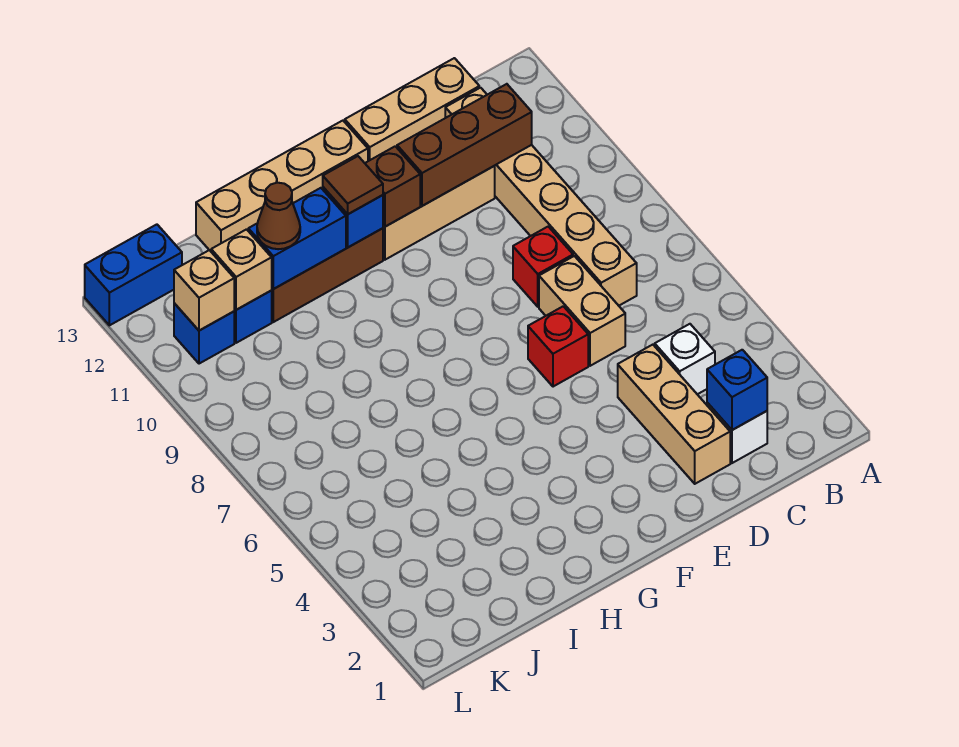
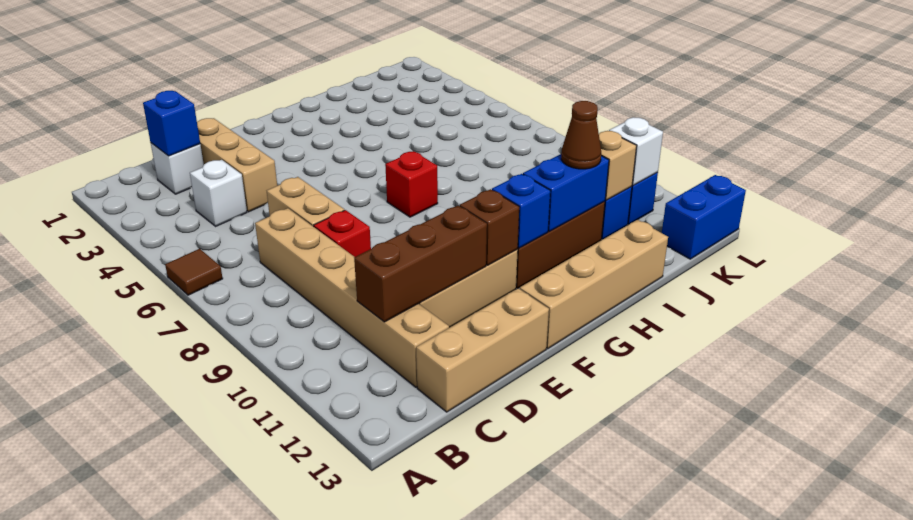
red 1x1 brick [528,306,588,387] -> red 1x1 brick moved to [385,151,438,217]
brown 1x1 tile [323,156,383,214] -> brown 1x1 tile moved to [165,249,223,295]
tan 1x1 brick [174,250,234,331] -> white 1x1 brick [609,117,663,185]

